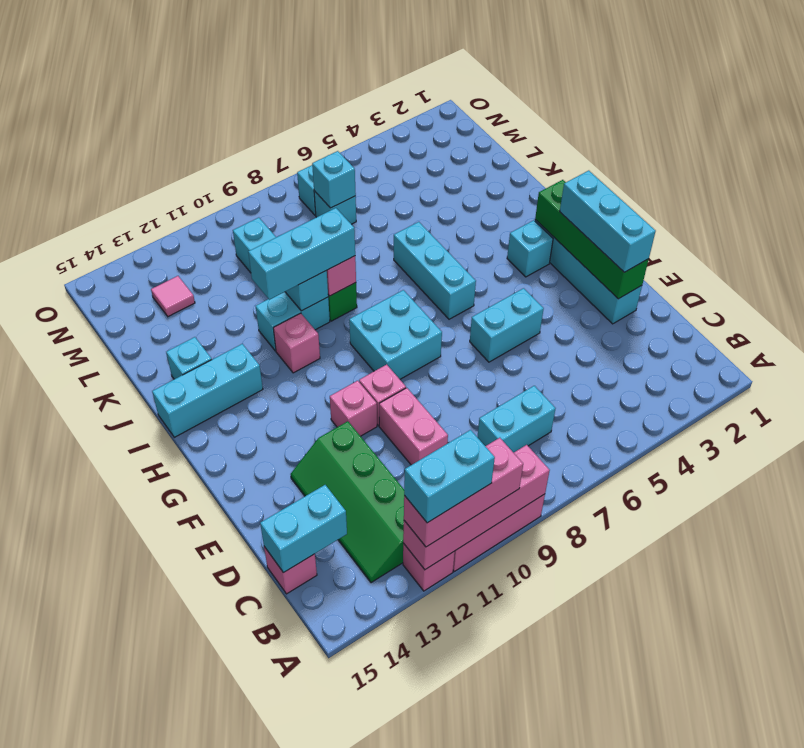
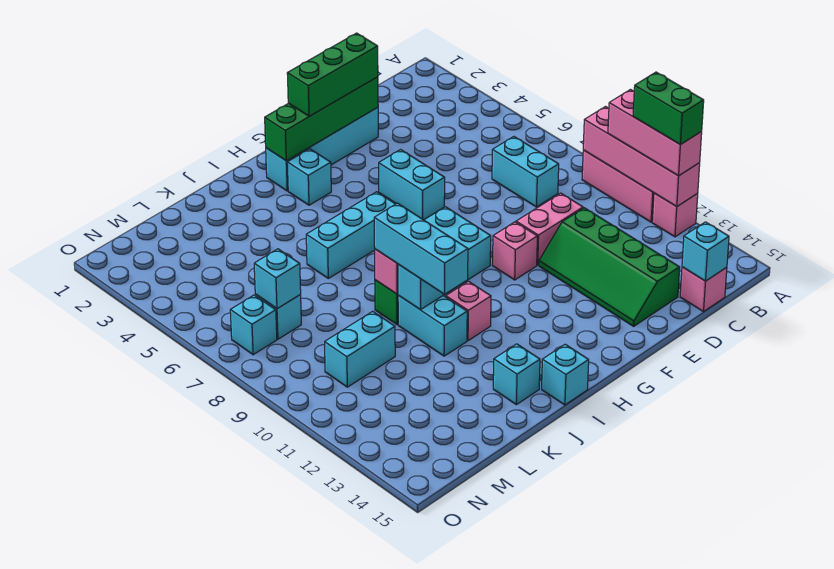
cyan 1x2 brick [404,430,495,523] -> green 1x2 brick [633,72,704,145]
green 2x4 slope [291,421,404,583] -> green 2x4 slope turned to [539,208,680,326]
cyan 1x2 brick [260,485,347,573] -> cyan 1x1 brick [682,222,729,281]
cyan 1x3 brick [560,171,656,272] -> green 1x3 brick [287,33,378,116]
pink 1x1 brick [330,381,377,436] -> none
cyan 1x3 brick [152,344,263,437] -> cyan 1x1 brick [542,344,589,405]
pink 1x1 tile [151,276,195,317] -> none

